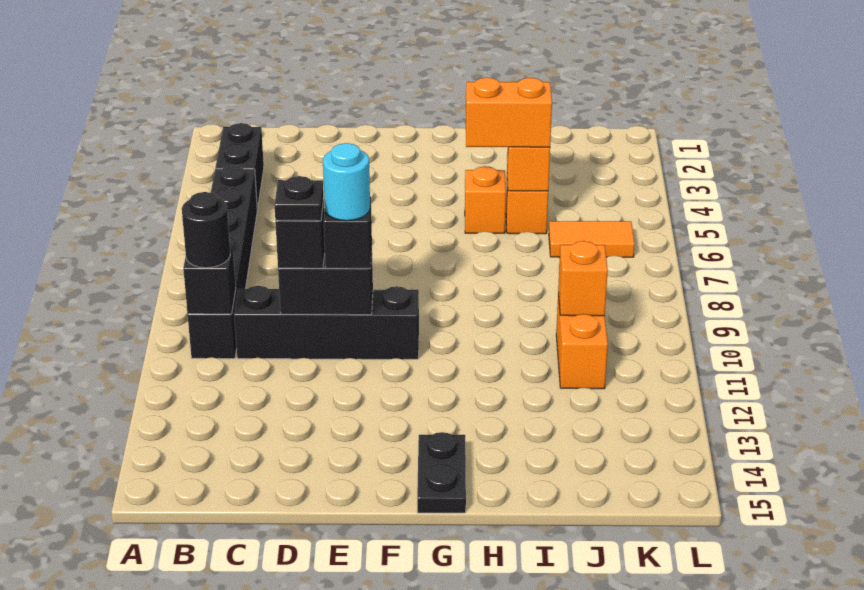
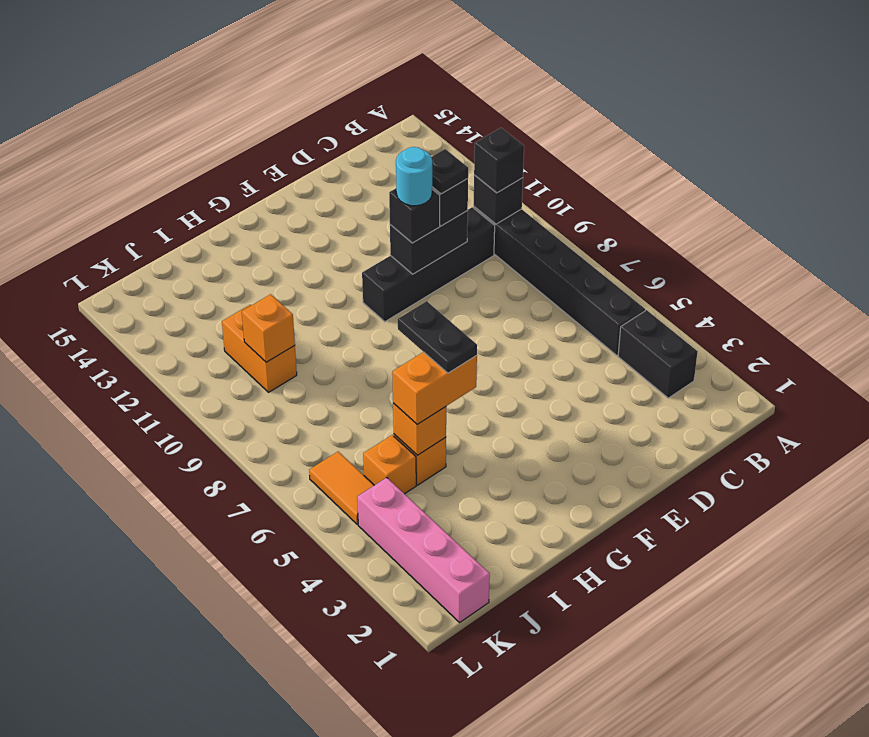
black 1x1 round brick [182,192,230,268] -> black 1x1 brick [474,128,524,193]
black 1x2 plate [417,432,466,513] -> black 1x2 plate moved to [398,301,477,373]
orange 1x1 brick [465,166,506,233] -> orange 1x1 brick moved to [363,435,416,494]
orange 1x2 tile [549,221,635,257] -> orange 1x2 tile turned to [309,452,374,524]
none -> pink 1x4 brick [357,478,490,622]

